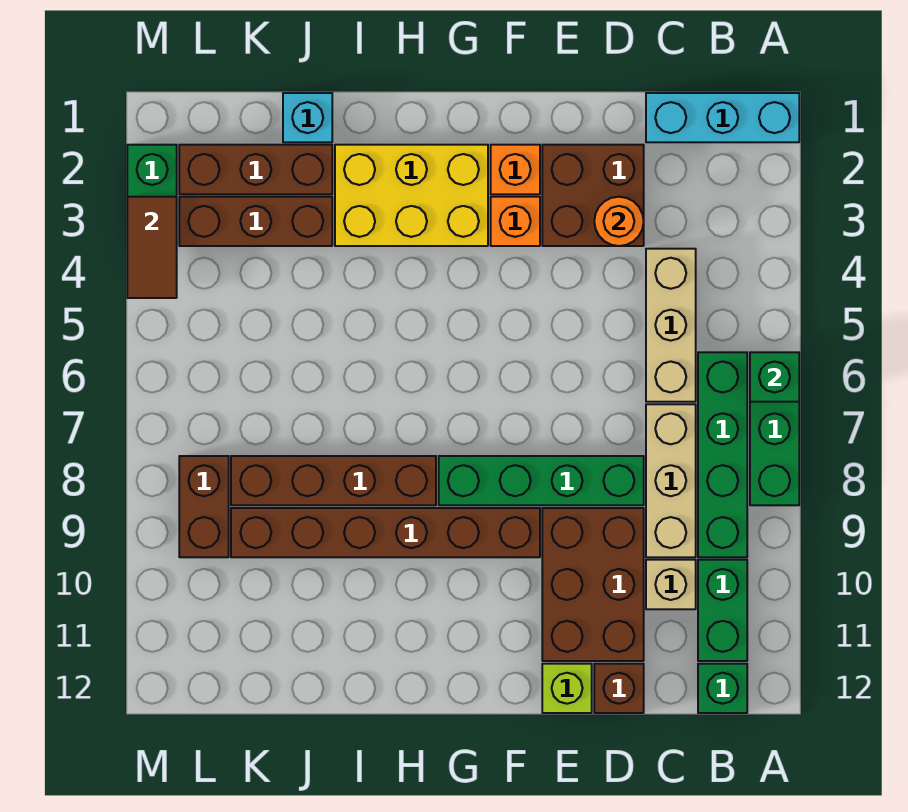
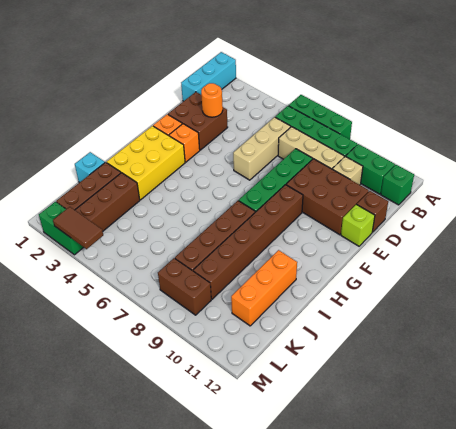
green 1x1 brick [750,352,799,402] -> none
tan 1x3 brick [646,249,696,402] -> tan 1x3 brick turned to [233,117,291,180]
none -> orange 1x3 brick [231,250,297,326]

